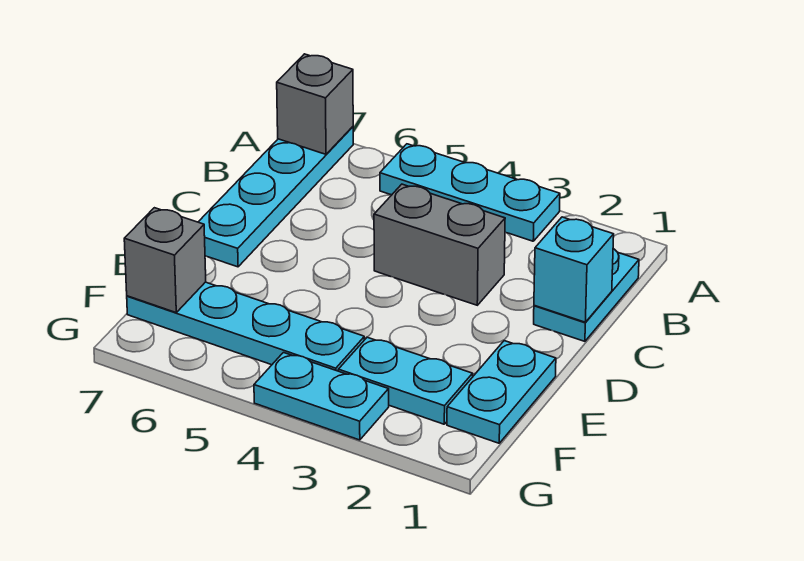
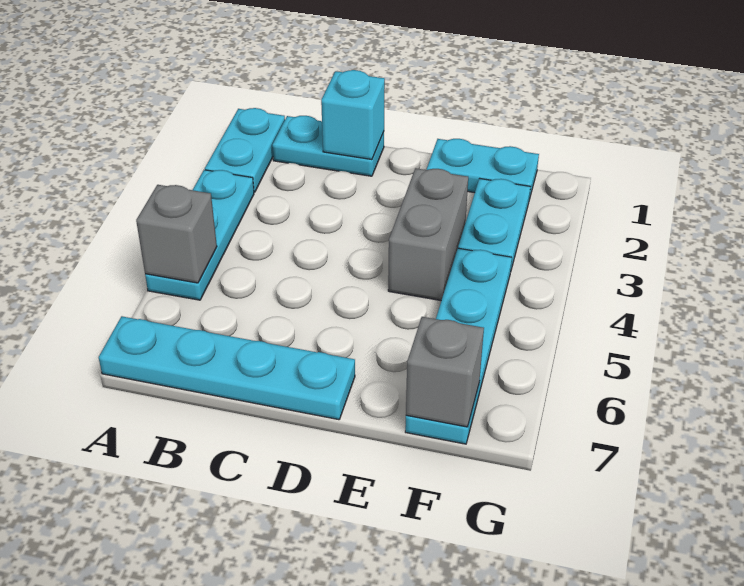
grey 1x1 brick [277,54,353,154] -> grey 1x1 brick moved to [136,185,217,283]
grey 1x2 brick [374,184,505,305] -> grey 1x2 brick moved to [388,168,468,300]
cyan 1x2 plate [254,353,389,440] -> cyan 1x2 plate moved to [205,108,285,192]

